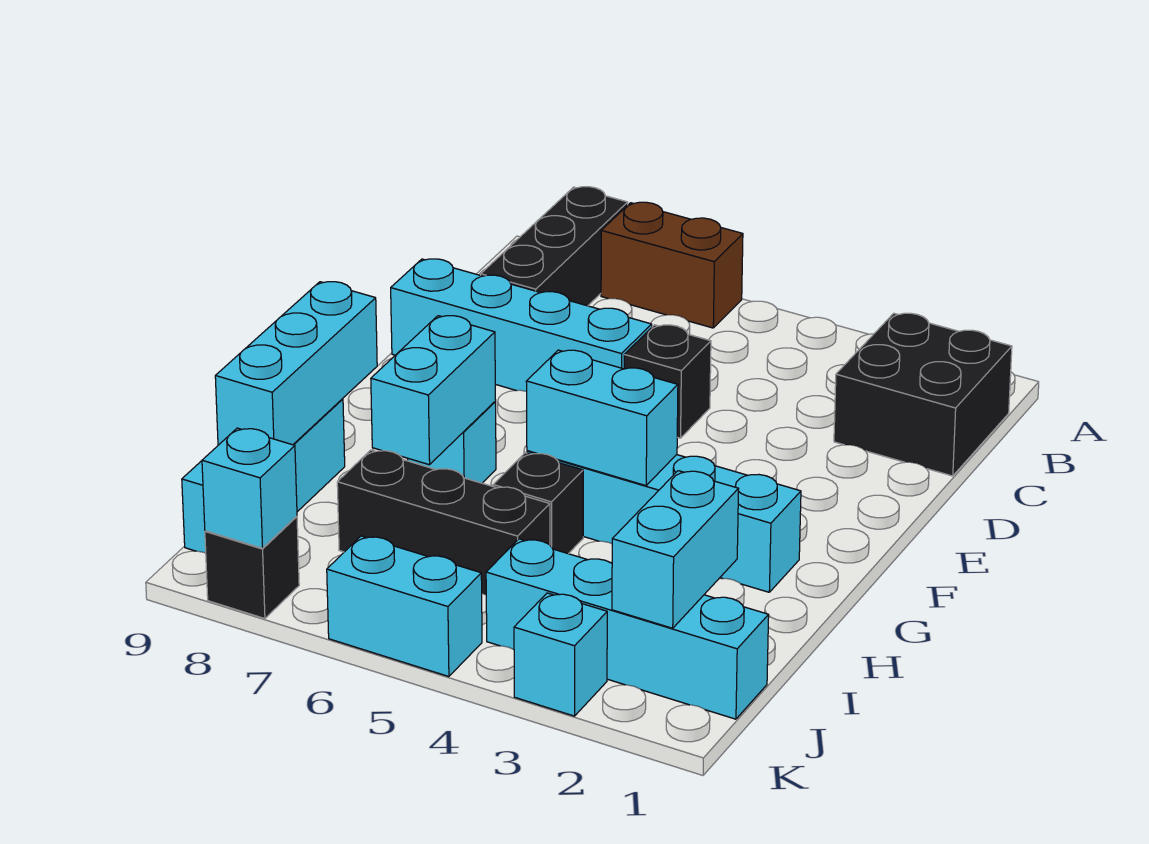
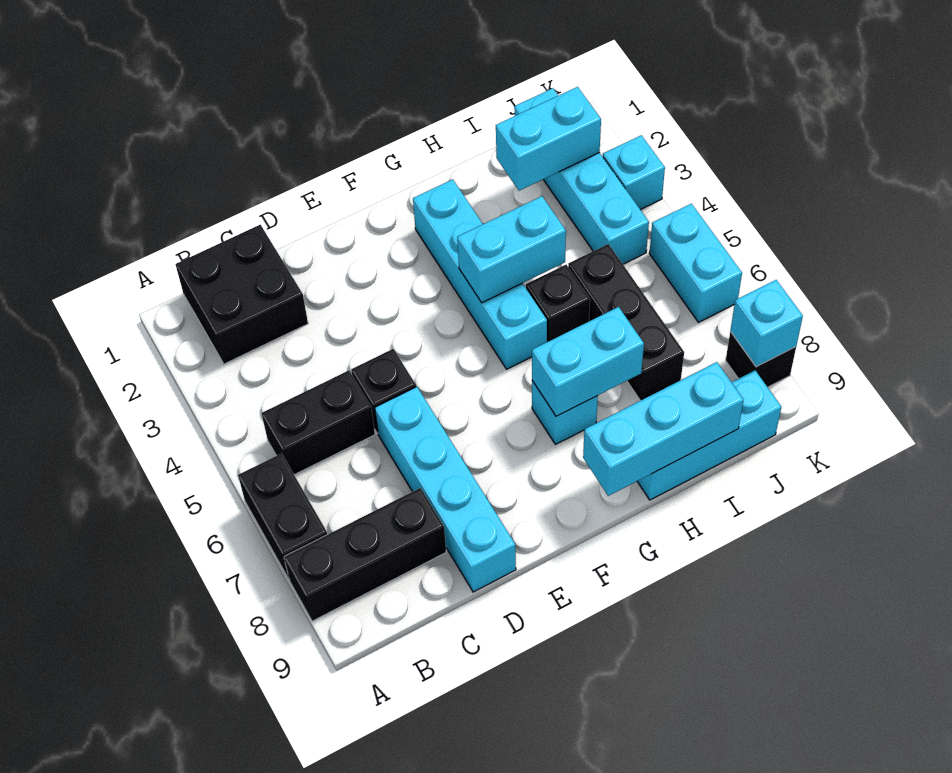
brown 1x2 brick [601,202,743,328] -> black 1x2 brick [238,453,328,579]
none -> black 1x2 brick [261,370,375,475]
cyan 1x2 brick [526,350,678,486] -> cyan 1x2 brick turned to [457,196,566,303]

